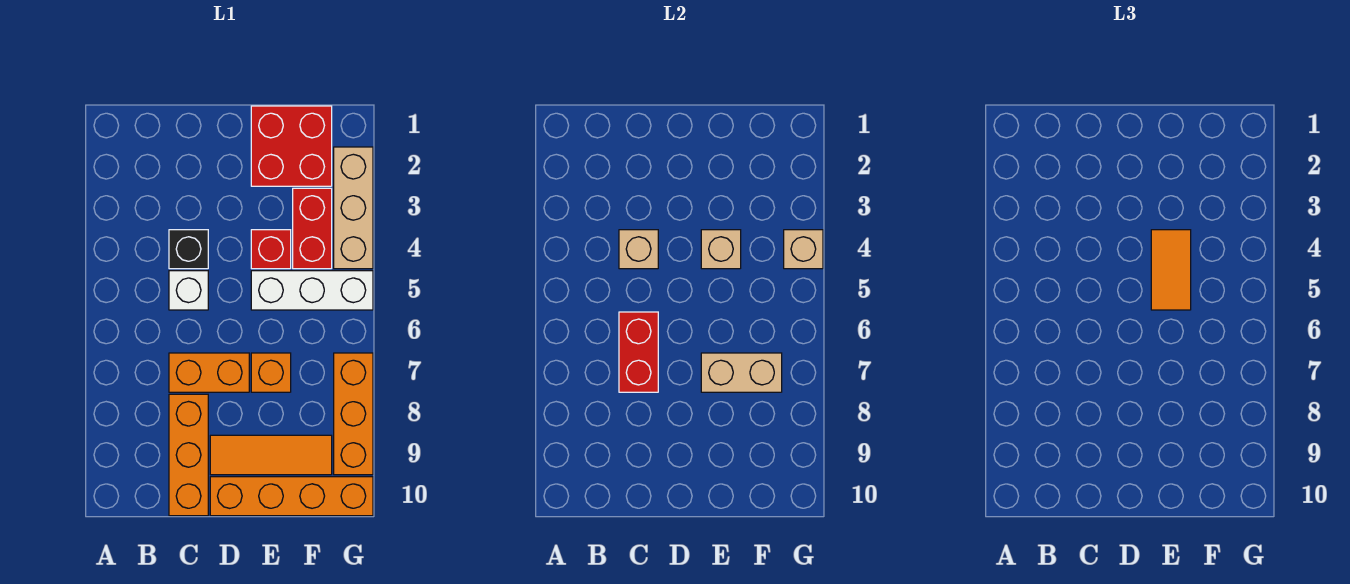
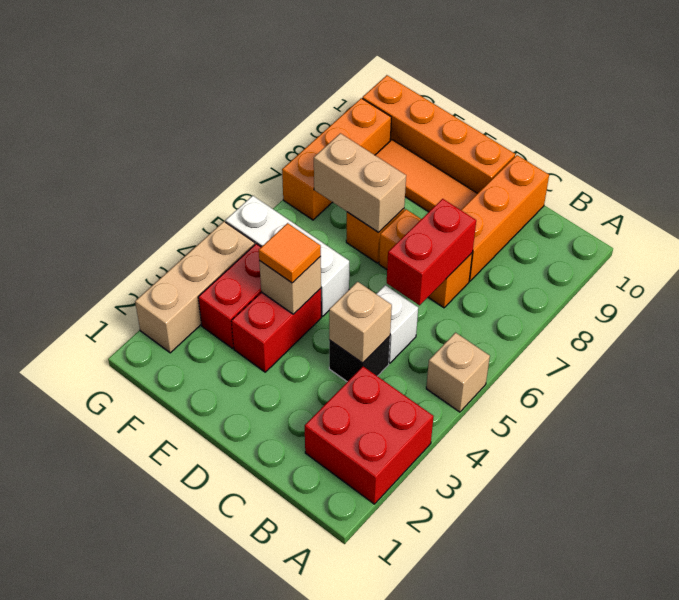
red 2x2 brick [251,106,332,186] -> red 2x2 brick moved to [305,367,434,504]
red 1x1 brick [251,230,291,269] -> red 1x2 brick [231,288,321,372]
orange 1x2 tile [1151,230,1191,310] -> orange 1x1 tile [259,223,321,283]
tan 1x1 brick [784,230,823,269] -> tan 1x1 brick moved to [426,333,490,412]

